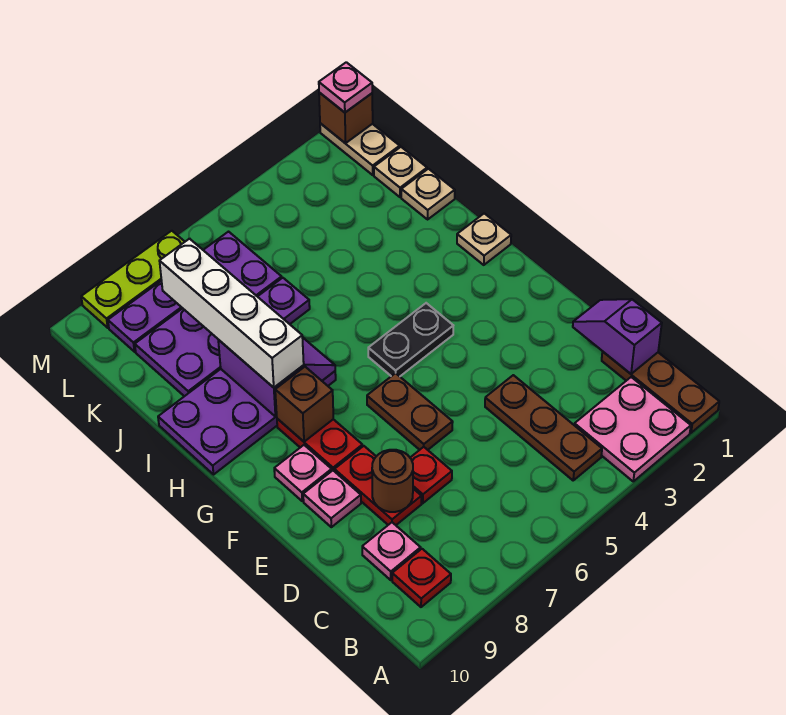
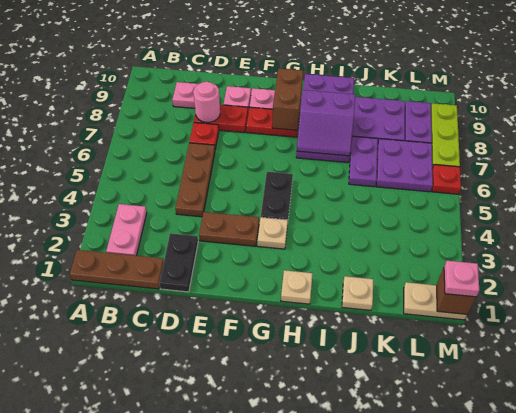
pink 2x2 plate [574,377,691,481] -> pink 1x2 plate [106,204,147,256]
brown 1x3 plate [485,375,602,480] -> brown 1x3 plate turned to [175,143,215,217]
red 1x1 plate [392,549,451,607] -> red 1x1 plate moved to [432,165,461,194]
purple 1x2 slope [573,299,662,374] -> none
none -> black 1x2 plate [159,233,198,292]
brown 1x1 round brick [372,450,413,512] -> pink 1x1 round brick [193,82,220,122]
brown 1x2 plate [367,373,453,450] -> brown 1x2 plate moved to [199,212,259,246]
brown 1x1 brick [275,367,333,442] -> brown 1x2 brick [272,68,303,130]
white 1x4 brick [160,239,304,388] -> none
tan 1x1 plate [374,147,427,197] -> tan 1x1 plate moved to [257,217,288,249]

